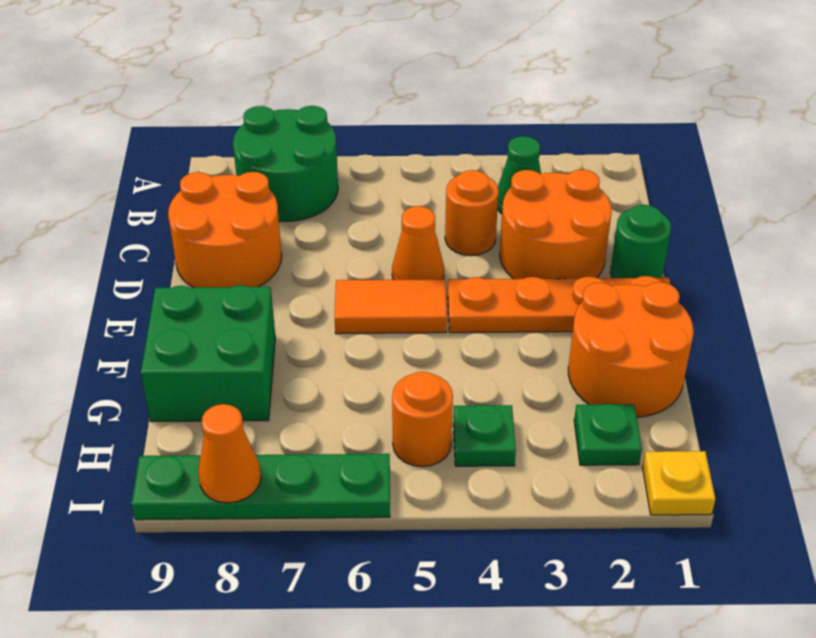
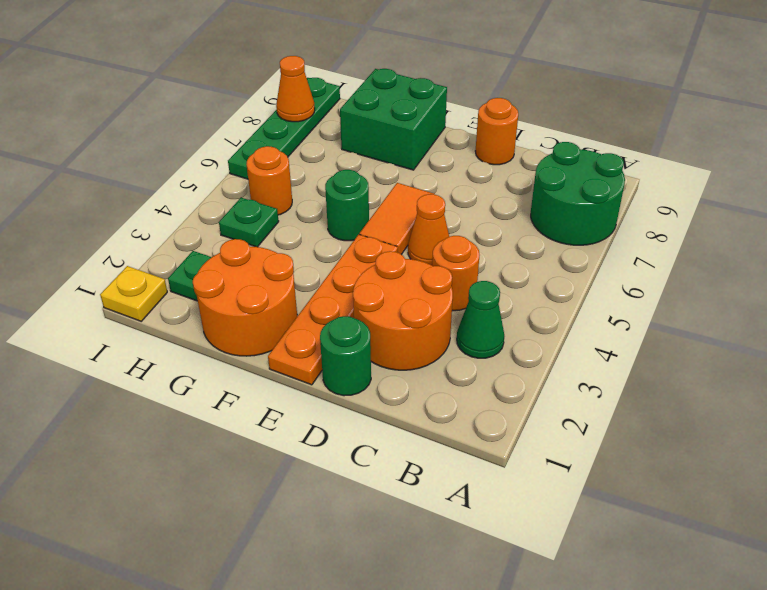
orange 2x2 round brick [168,172,282,288] -> orange 1x1 round brick [475,98,518,165]
none -> green 1x1 round brick [325,170,369,241]

